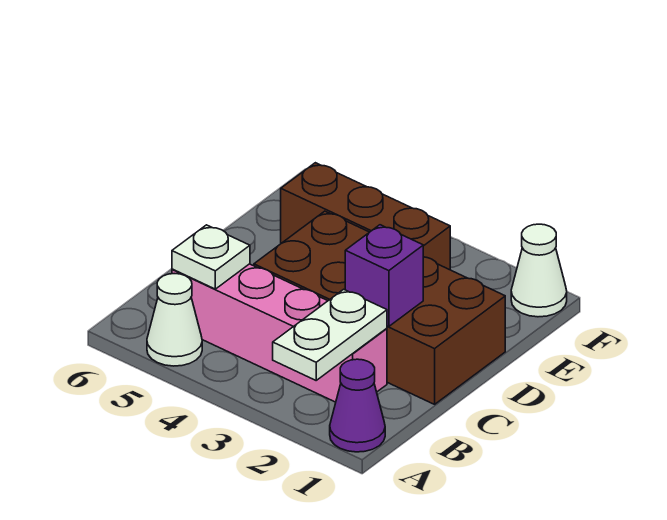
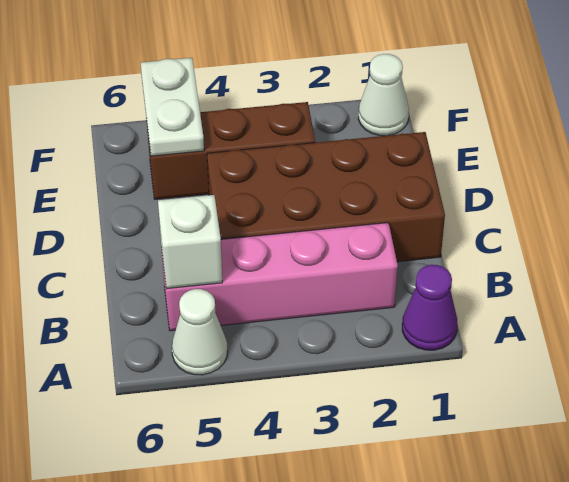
white 1x2 plate [273,289,387,380] -> white 1x2 plate moved to [141,58,204,156]
white 1x1 plate [172,225,250,289] -> white 1x1 brick [158,195,222,289]
purple 1x1 brick [345,225,423,327] -> none

